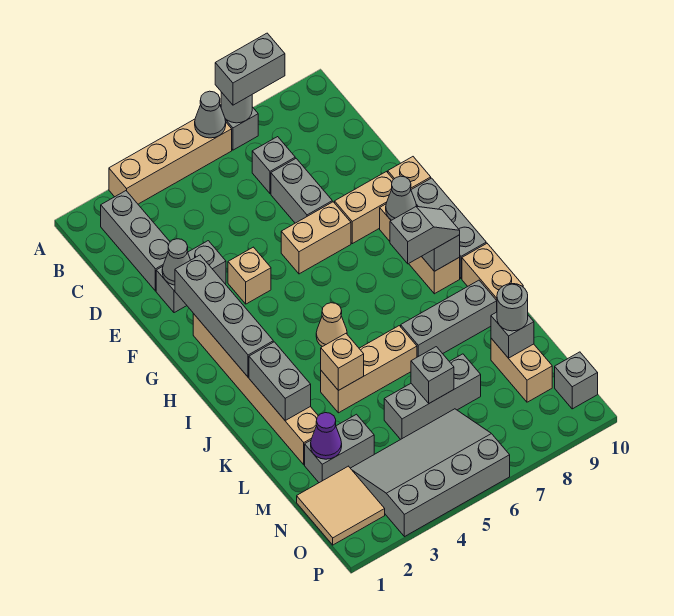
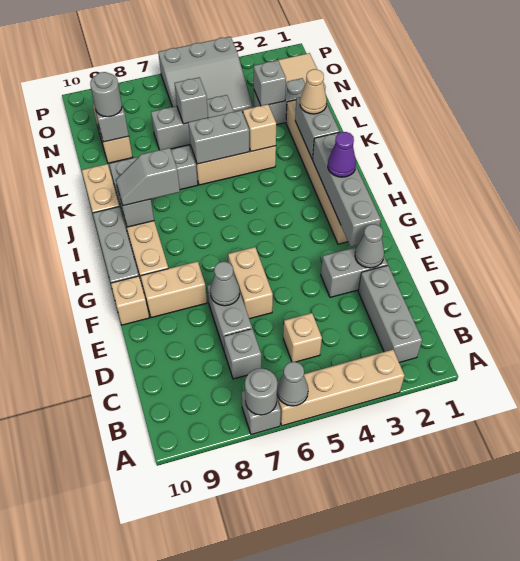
grey 1x2 brick [215,33,285,105] -> grey 1x2 brick moved to [188,110,249,164]
tan 1x1 brick [228,247,271,304] -> tan 1x1 brick moved to [283,313,322,362]
tan 1x2 brick [281,202,351,274] -> tan 1x2 brick turned to [228,247,273,319]
grey 1x1 cone [386,176,416,220] -> grey 1x1 cone moved to [210,262,240,306]
tan 1x1 cone [316,303,347,347] -> tan 1x1 cone moved to [300,69,327,114]
purple 1x1 cone [311,413,342,459] -> purple 1x1 cone moved to [328,132,356,177]
grey 3x4 slope [351,409,510,537] -> grey 3x3 slope [158,37,252,112]
grey 1x1 brick [555,352,598,409] -> grey 1x1 brick moved to [254,60,286,106]

